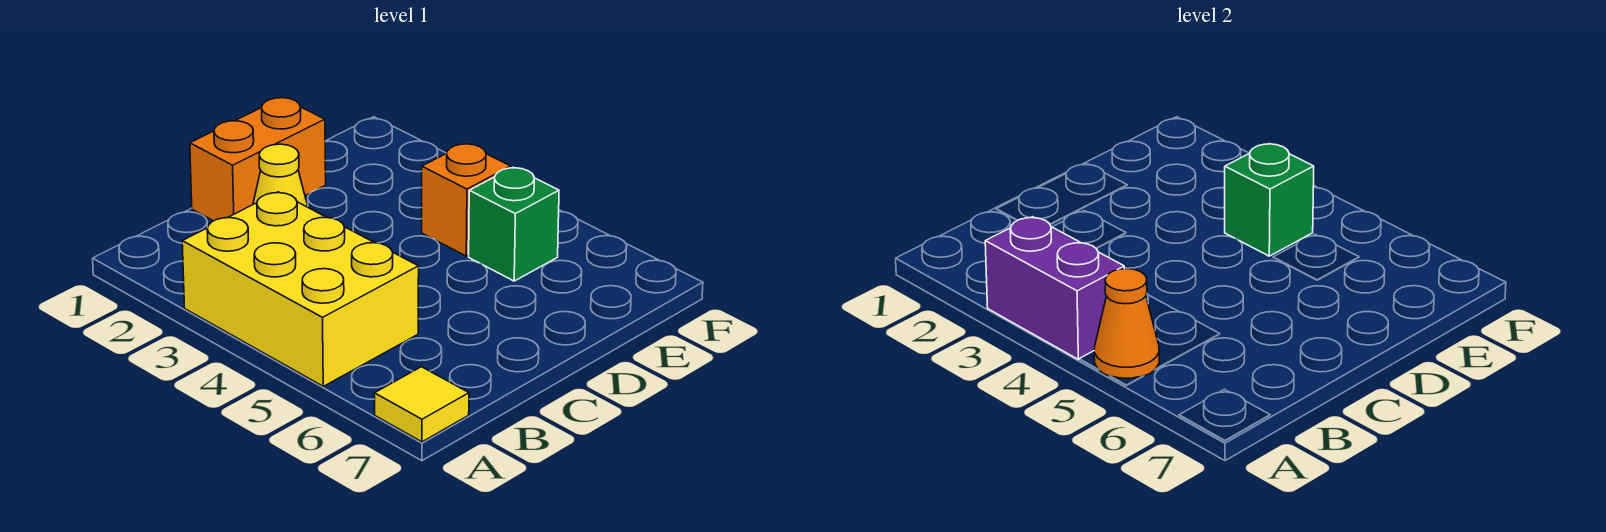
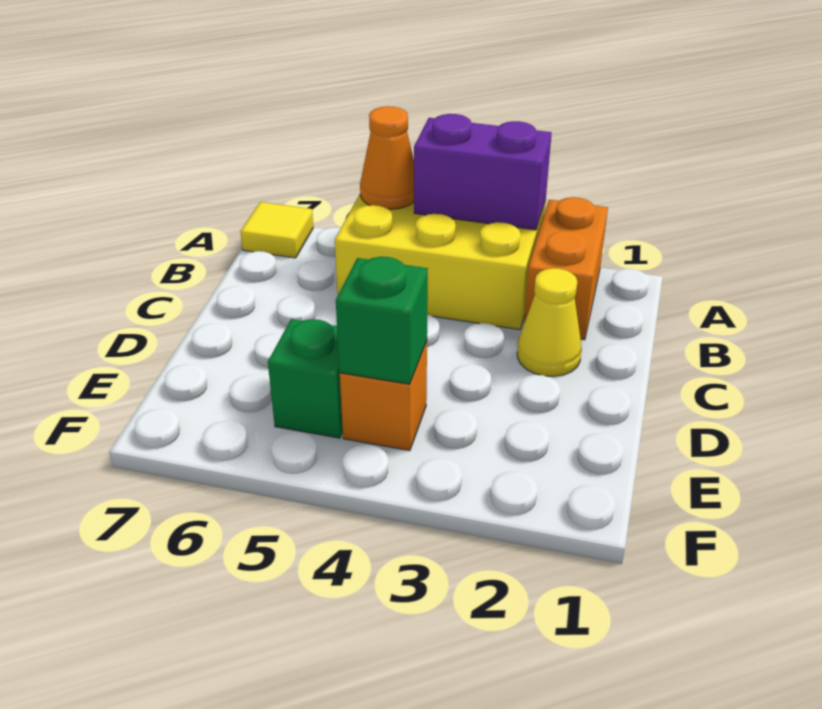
orange 1x2 brick [190,98,326,221] -> orange 1x2 brick moved to [524,197,608,340]

